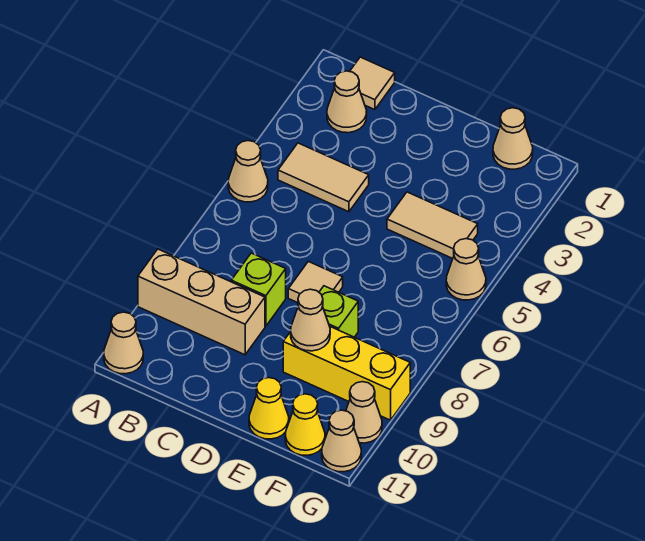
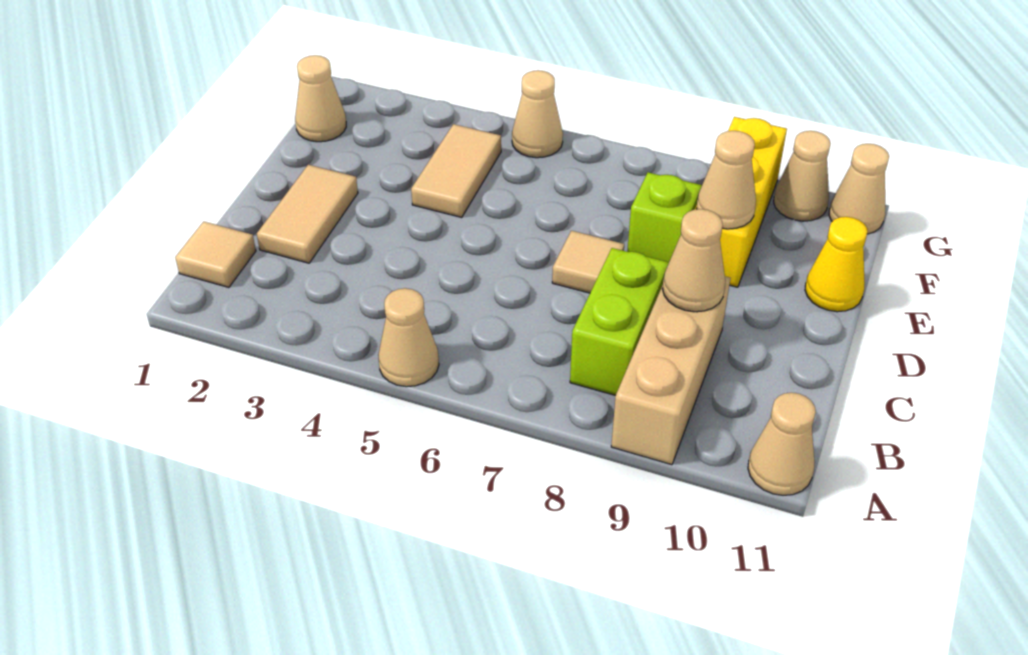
tan 1x1 cone [327,71,367,133] -> tan 1x1 cone moved to [662,209,725,312]
tan 1x2 tile [278,143,369,212] -> tan 1x2 tile moved to [257,165,358,263]
lime 1x1 brick [231,253,286,326] -> lime 1x2 brick [570,248,669,395]
yellow 1x1 cone [285,394,325,455] -> none

